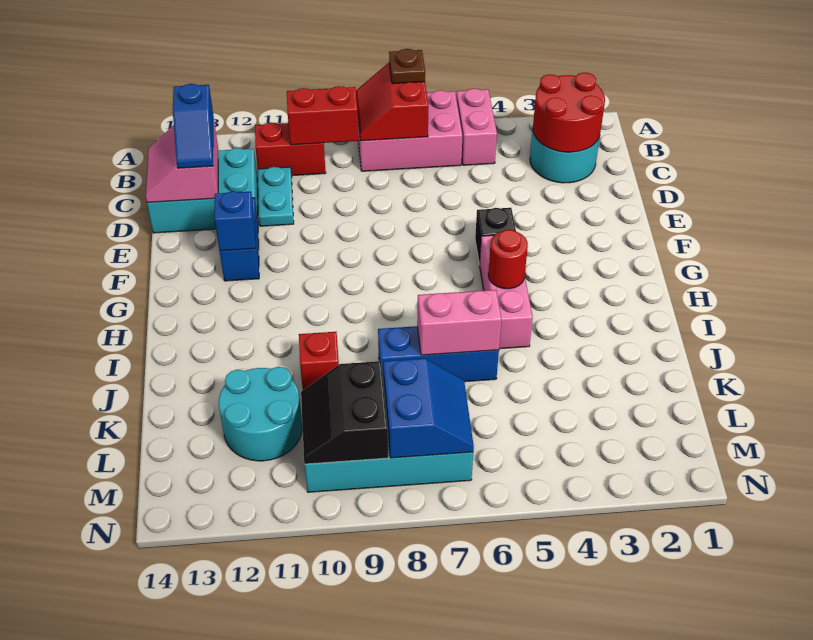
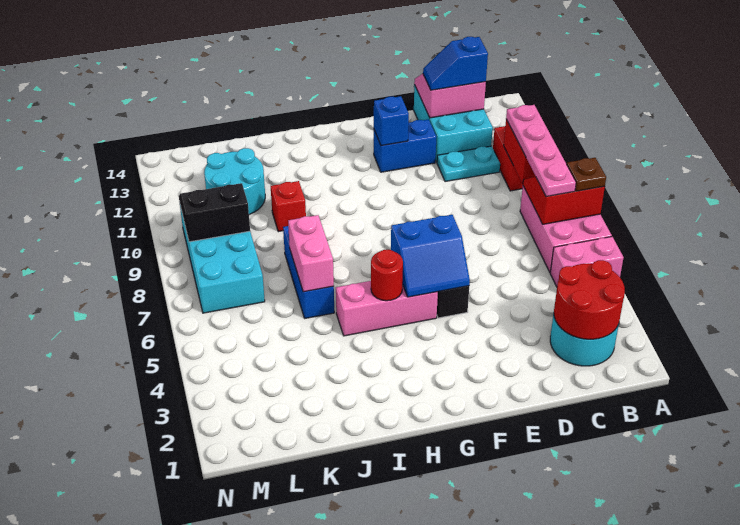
none -> pink 1x4 plate [506,105,576,197]
blue 2x2 slope [383,358,474,458] -> blue 2x2 slope moved to [391,215,470,297]

